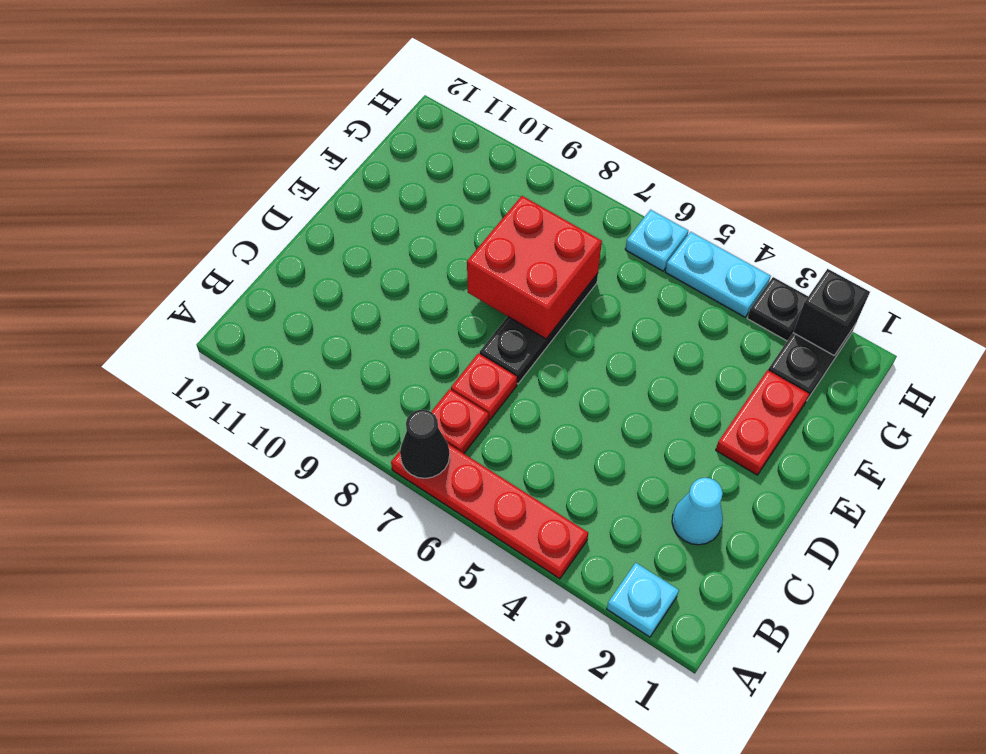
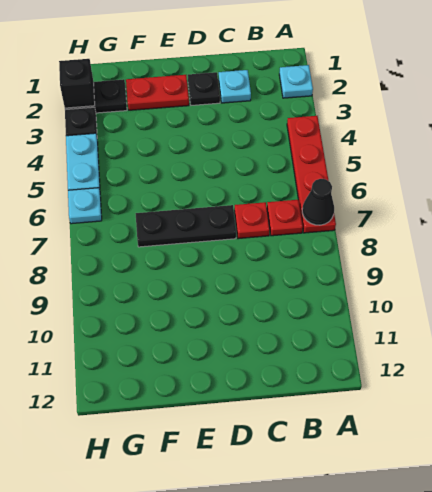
cyan 1x1 cone [672,478,723,545] -> cyan 1x1 plate [219,70,251,103]
none -> black 1x1 plate [188,72,220,105]
red 2x2 brick [467,196,602,339] -> none

